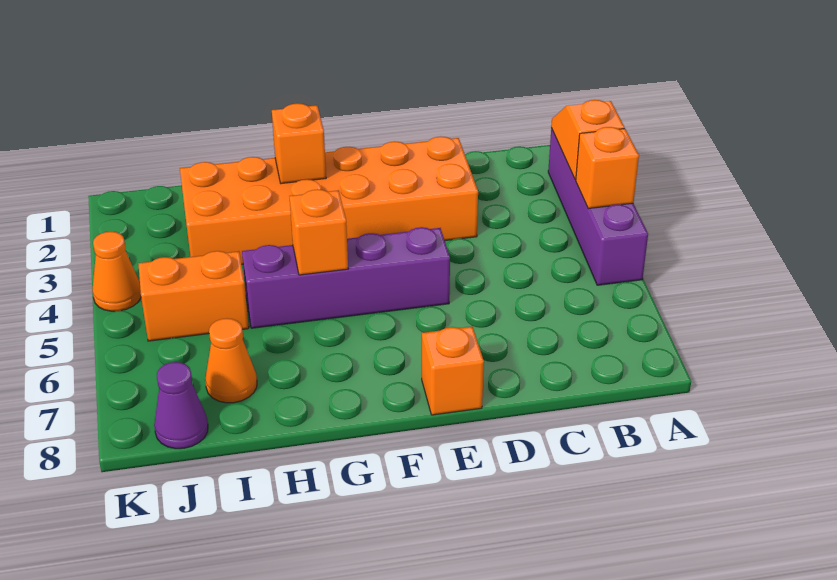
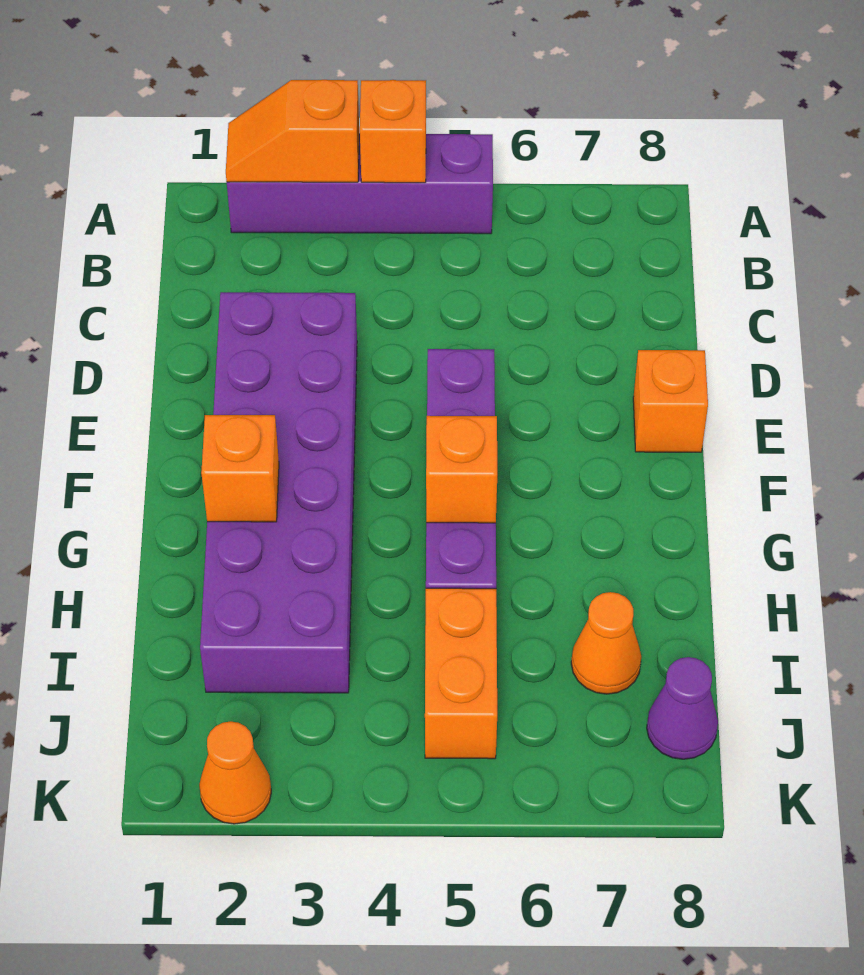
orange 2x6 brick [180,137,478,265] -> purple 2x6 brick [200,292,357,693]
orange 1x1 cone [92,232,141,311] -> orange 1x1 cone moved to [199,721,271,824]

